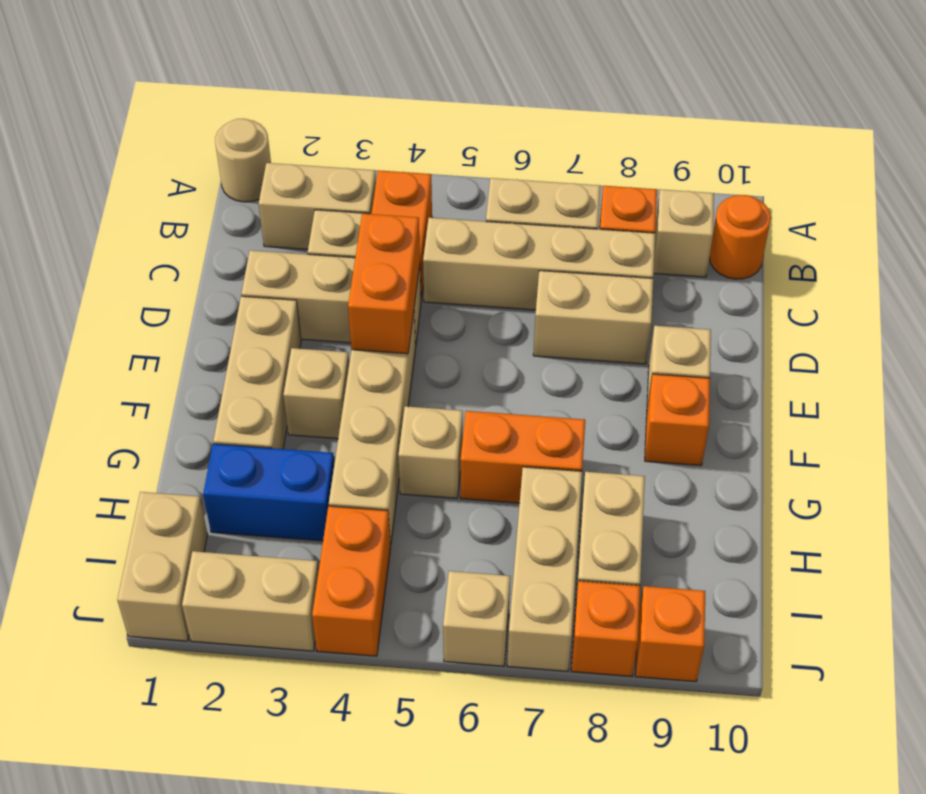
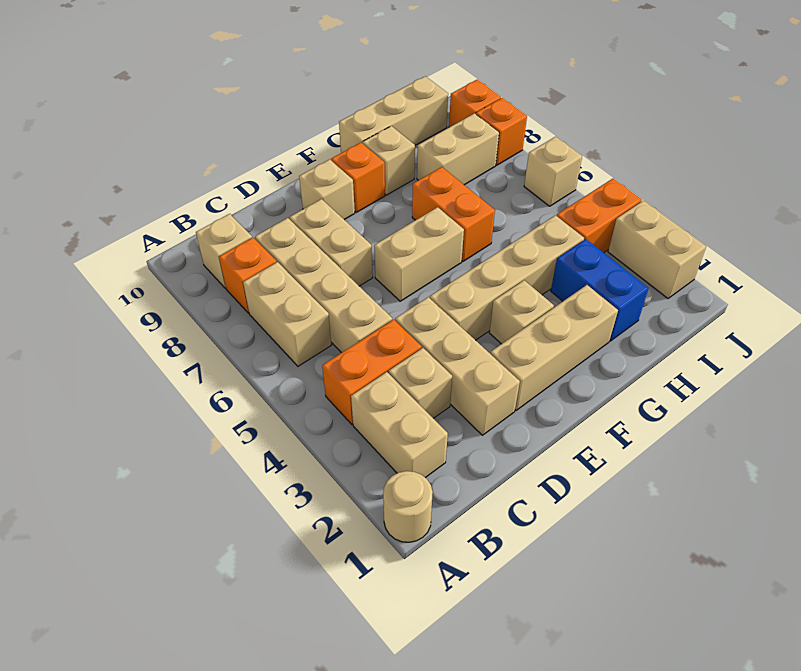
orange 1x1 round brick [709,195,771,279] -> none
orange 1x2 brick [348,213,420,354] -> none
tan 1x1 brick [398,406,463,498] -> tan 1x1 brick moved to [363,126,415,195]
tan 1x3 brick [507,467,582,671] -> tan 1x3 brick moved to [339,76,448,153]
tan 1x2 brick [117,492,208,641] -> tan 1x2 brick moved to [374,207,464,301]

